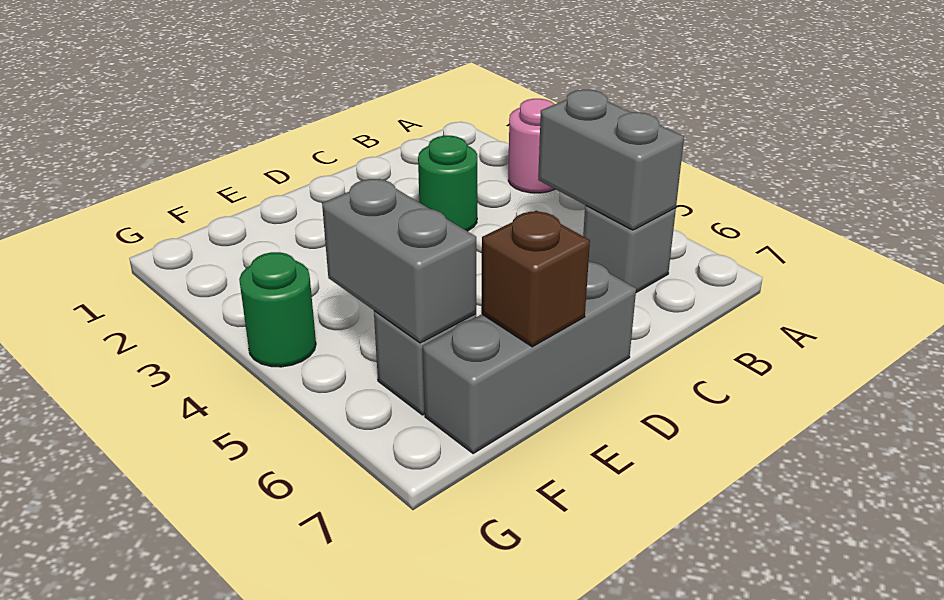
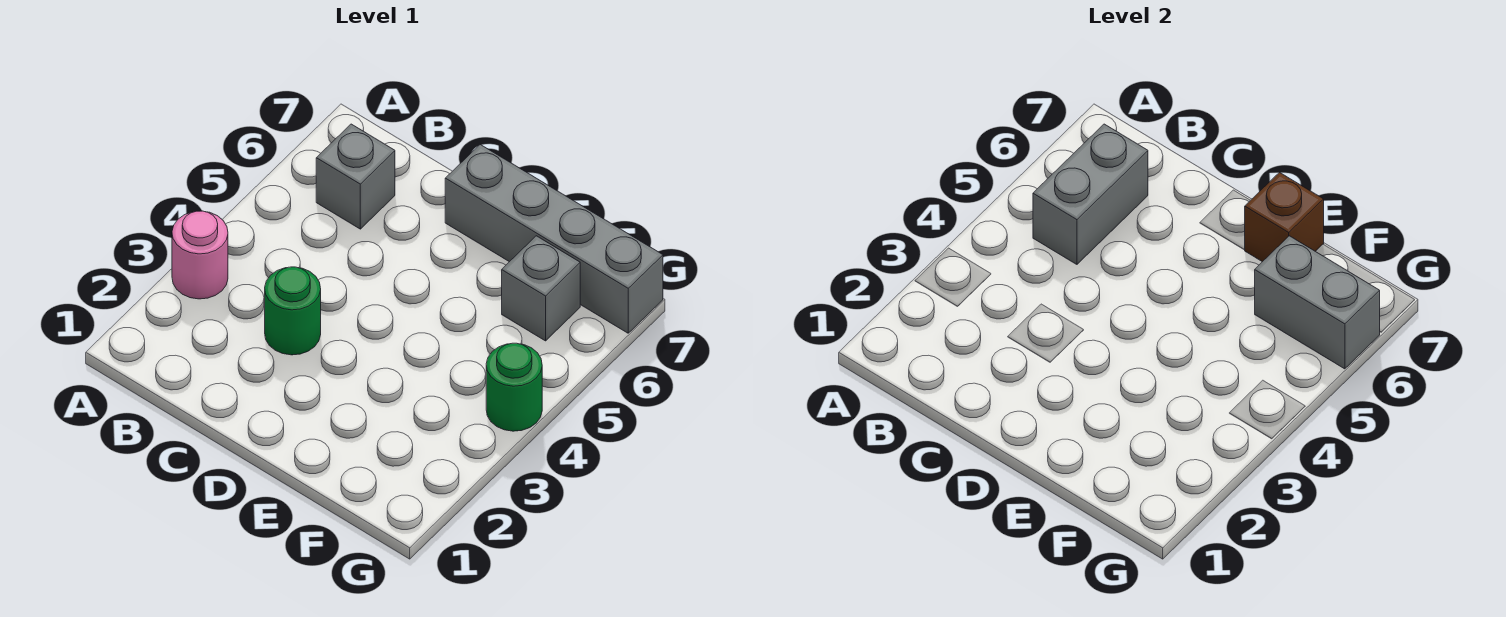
grey 1x3 brick [423,262,636,454] -> grey 1x4 brick [445,145,663,333]
grey 1x2 brick [322,179,476,343] -> grey 1x2 brick turned to [1255,236,1380,369]

